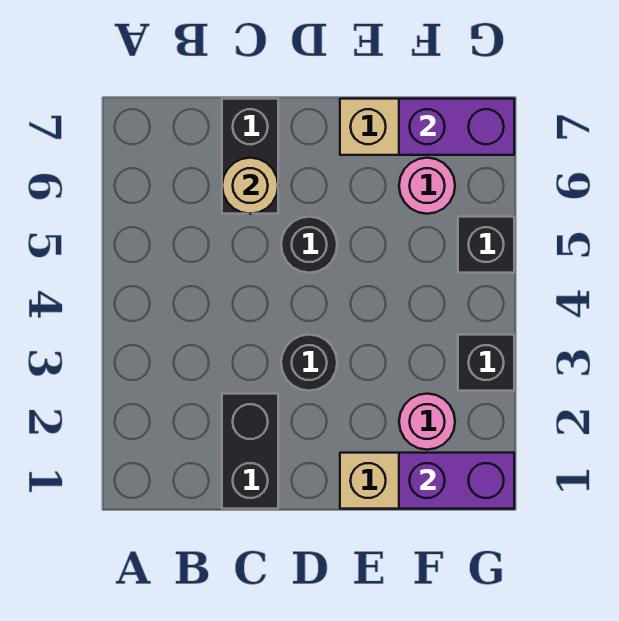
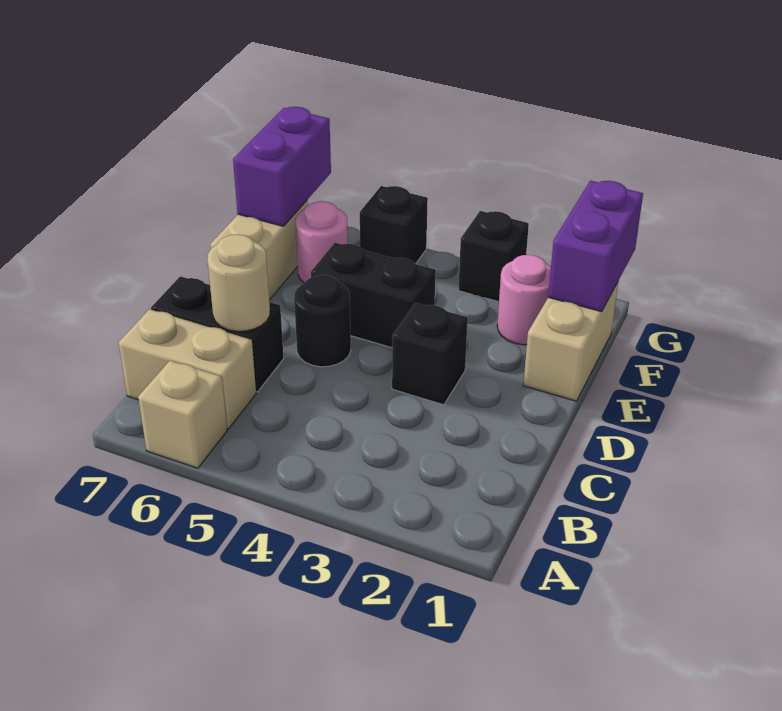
none -> tan 1x1 brick [138,361,227,468]
none -> tan 1x2 brick [119,309,256,429]
black 1x2 brick [222,394,278,509] -> black 1x2 brick moved to [311,243,436,348]
black 1x1 round brick [281,335,337,391] -> black 1x1 brick [392,303,468,405]

